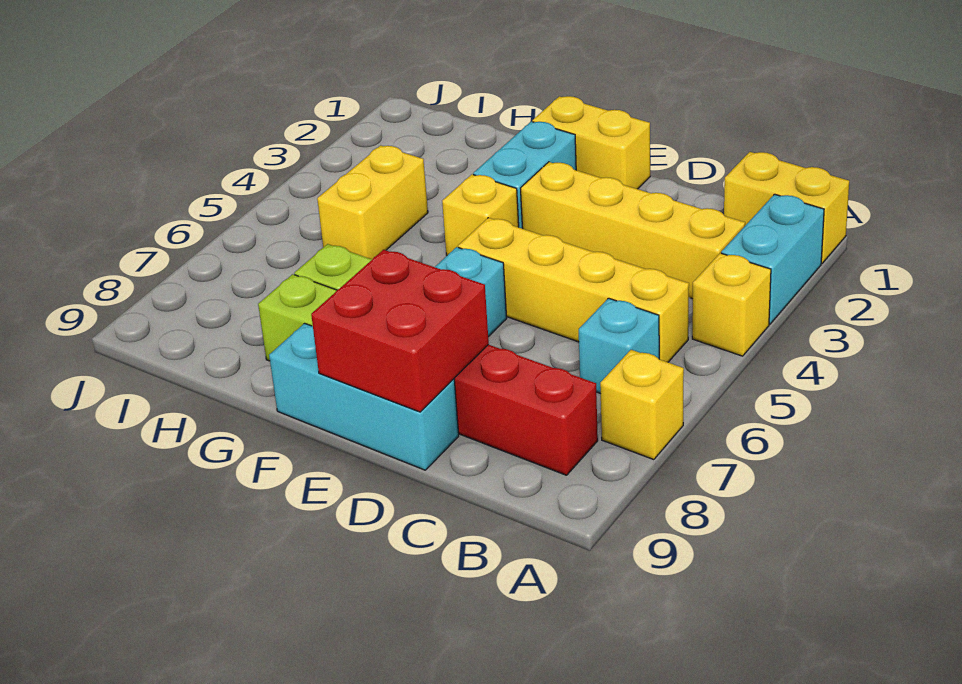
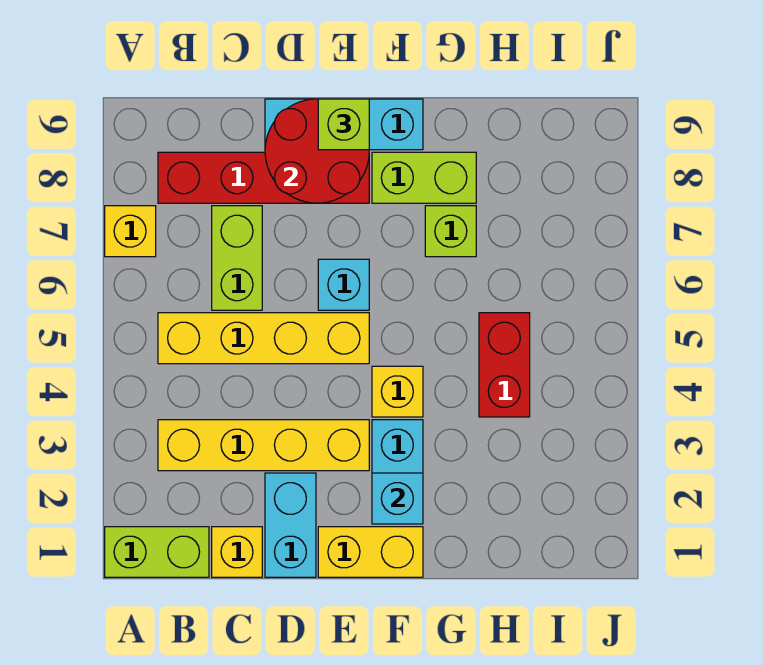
yellow 1x2 brick [724,152,849,263] -> lime 1x2 brick [105,527,209,577]
cyan 1x2 brick [721,194,824,324] -> cyan 1x2 brick moved to [265,473,316,577]
yellow 1x1 brick [692,253,771,356] -> yellow 1x1 brick moved to [212,527,262,577]
cyan 1x1 brick [579,298,659,394] -> cyan 1x1 brick moved to [372,473,423,524]
none -> lime 1x2 brick [212,206,262,310]
red 2x2 brick [311,250,489,412] -> red 2x2 round brick [265,99,369,203]
none -> lime 1x1 brick [318,99,369,150]
yellow 1x2 brick [317,145,428,259] -> red 1x2 brick [479,313,530,417]

